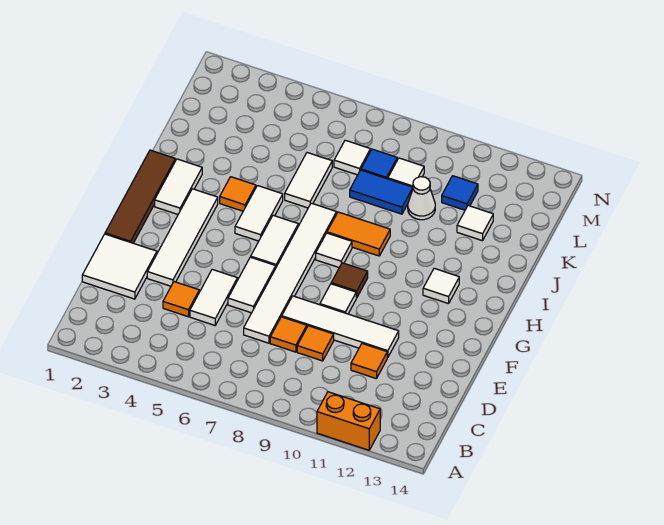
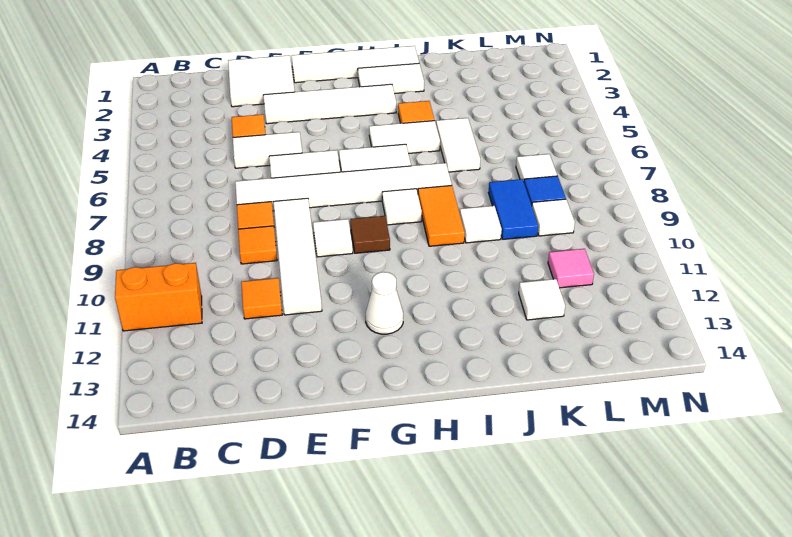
orange 1x2 brick [317,392,380,450] -> orange 1x2 brick turned to [115,263,202,331]
brown 1x4 tile [105,150,175,243] -> white 1x4 tile [292,46,419,83]
white 1x1 tile [423,268,459,304] -> white 1x1 tile moved to [460,206,502,243]
white 1x2 tile [285,153,332,208] -> white 1x2 tile turned to [436,118,480,172]
white 1x1 cone [408,177,435,220] -> white 1x1 cone moved to [366,272,403,334]
blue 1x1 tile [442,176,478,210] -> pink 1x1 tile [548,249,594,288]

